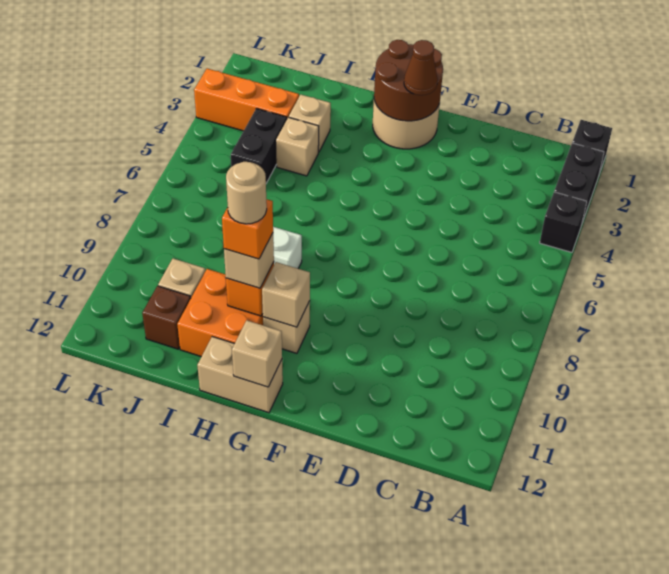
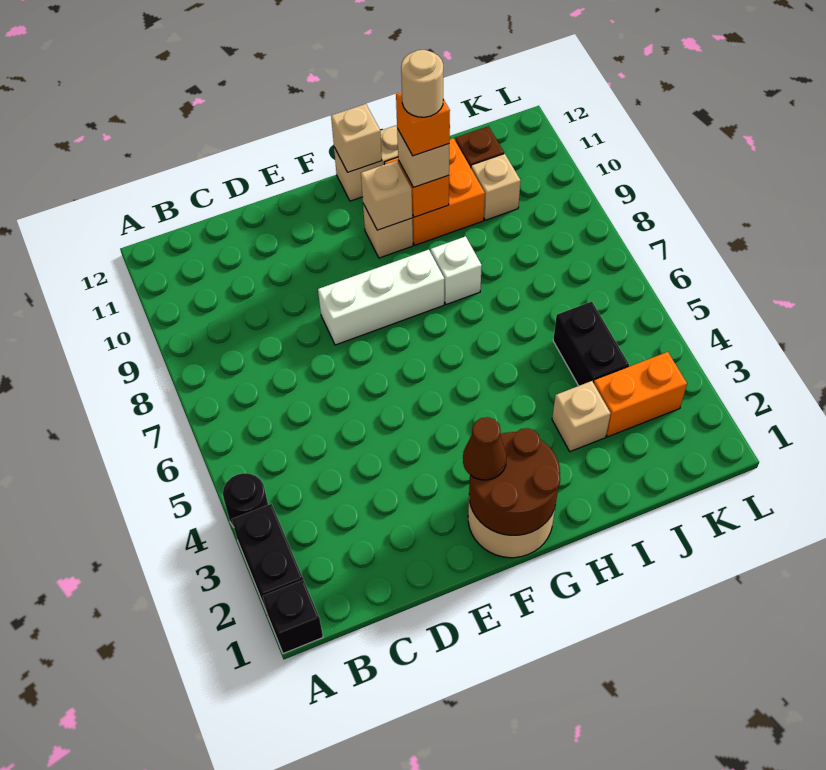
black 1x1 brick [540,192,587,252] -> black 1x1 round brick [223,473,268,527]
none -> white 1x3 brick [318,250,444,345]
tan 1x1 brick [276,117,319,176] -> none
orange 1x3 brick [194,69,299,131] -> orange 1x2 brick [594,352,687,437]

